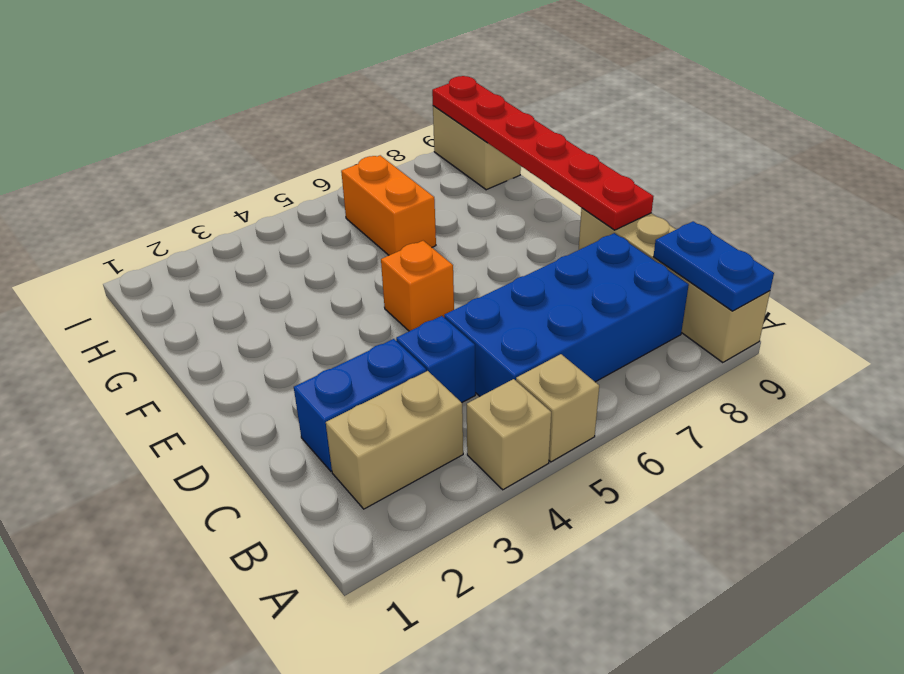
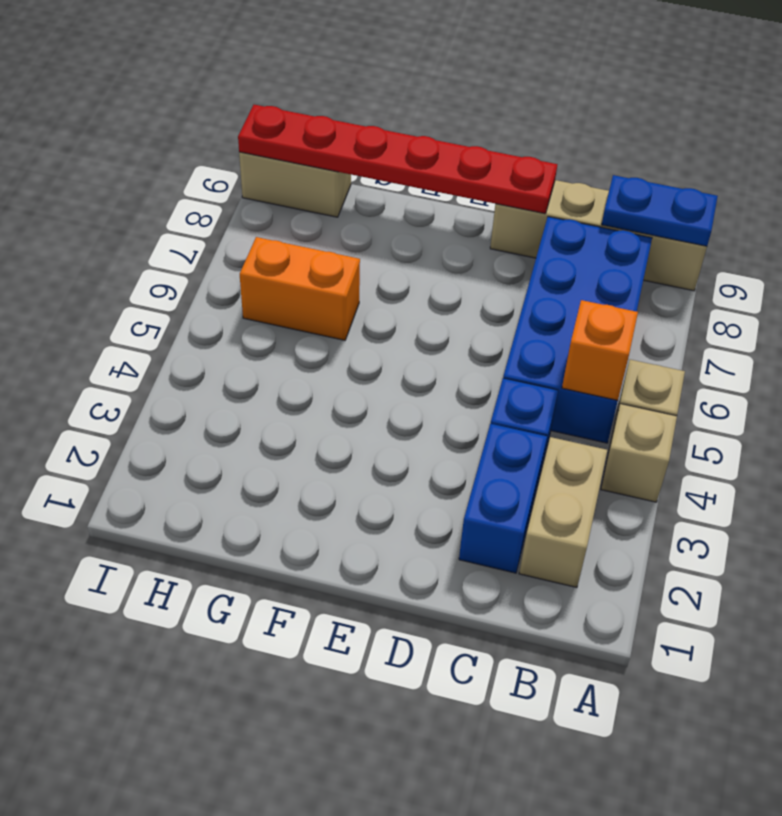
orange 1x1 brick [381,241,454,331] -> orange 1x1 brick moved to [562,300,638,400]

